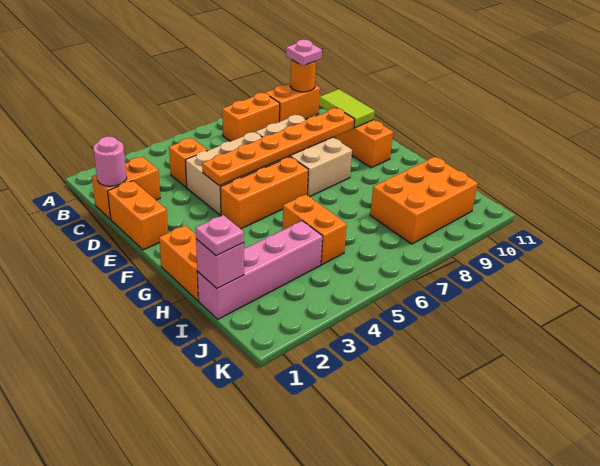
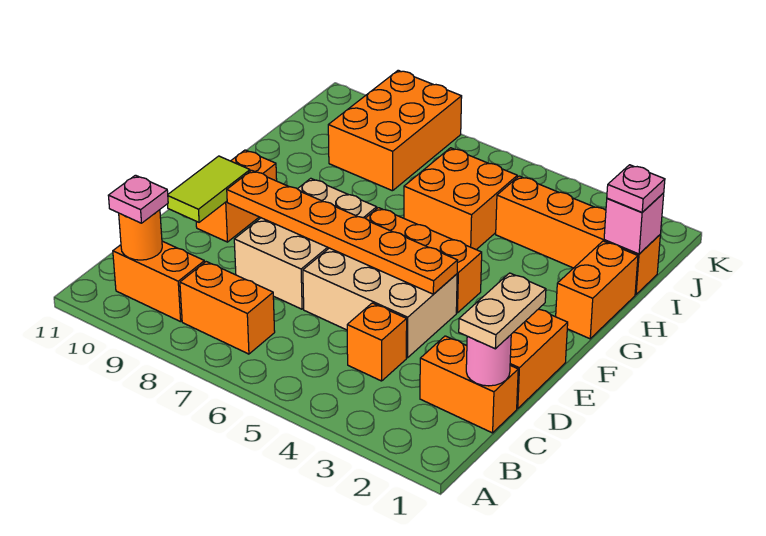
none -> tan 1x2 plate [459,273,546,349]
orange 1x2 brick [282,195,347,265] -> orange 2x2 brick [404,148,517,250]
pink 1x4 brick [197,221,323,319] -> orange 1x4 brick [496,176,660,295]
orange 2x3 brick [370,157,478,244] -> orange 2x3 brick turned to [328,70,462,191]

